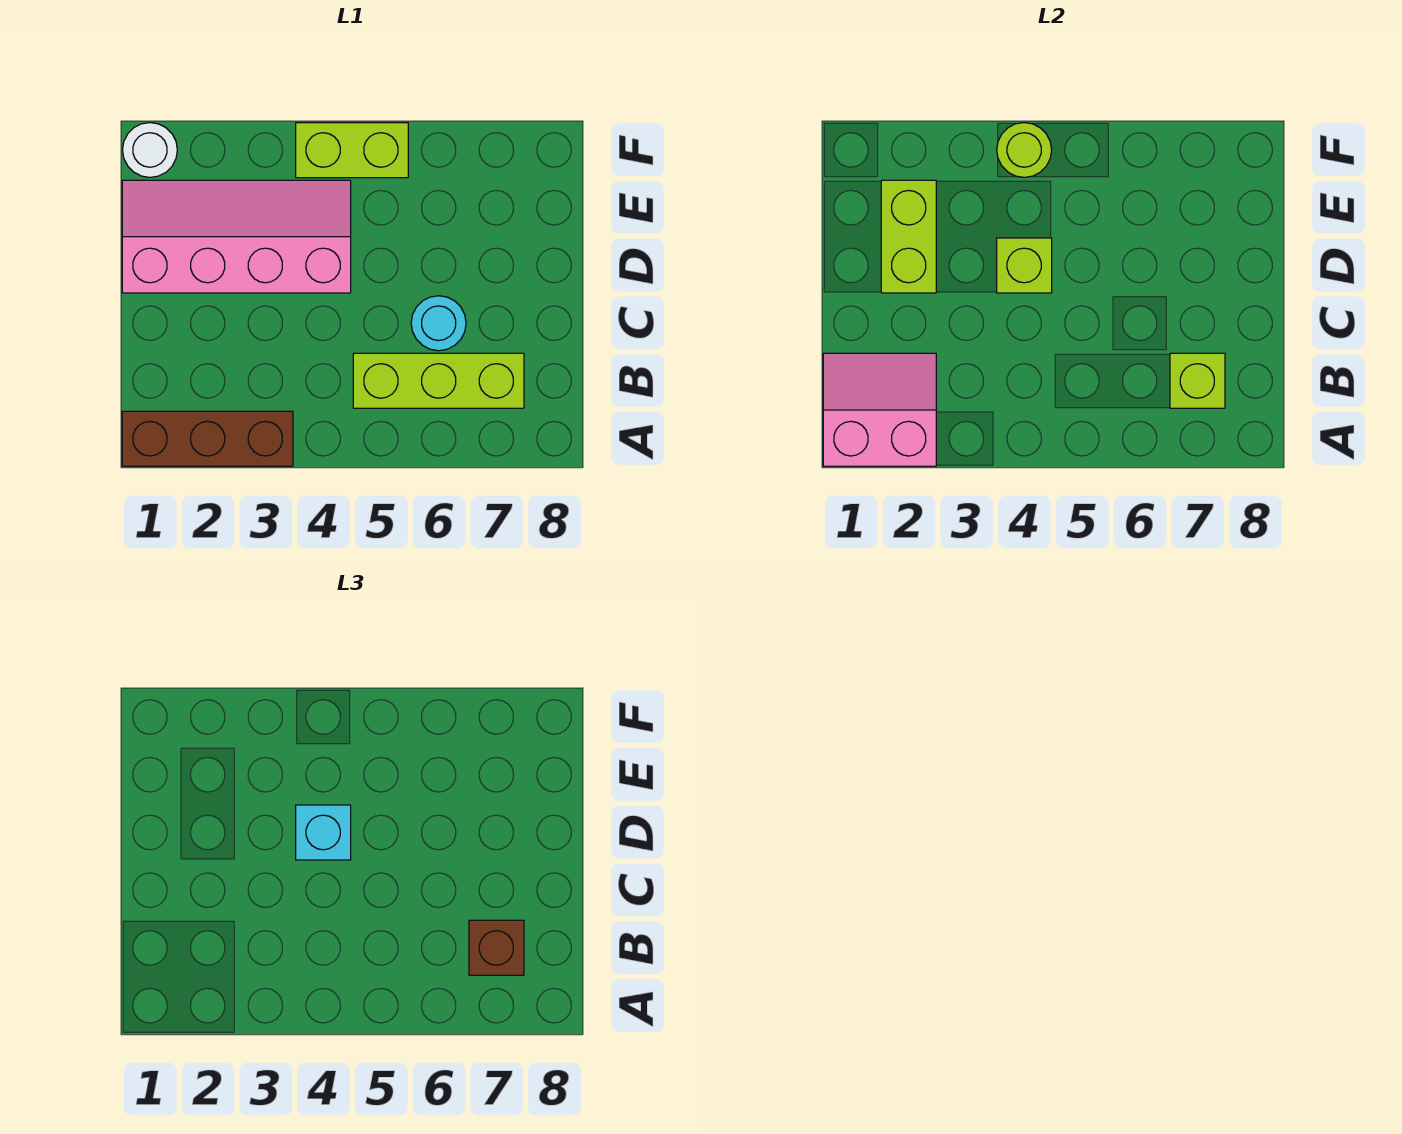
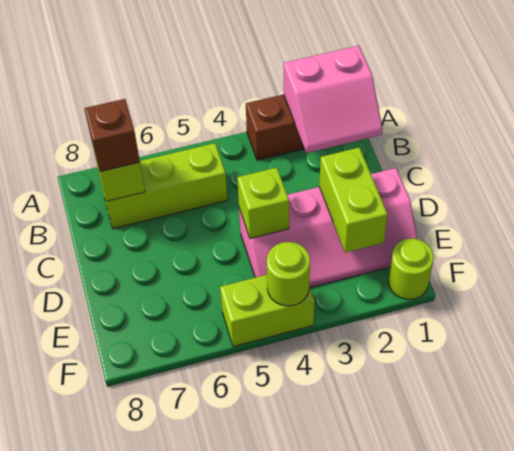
cyan 1x1 round brick [411,296,466,351] -> none
cyan 1x1 brick [296,805,351,860] -> none
white 1x1 round brick [123,123,177,177] -> lime 1x1 round brick [388,239,434,299]

